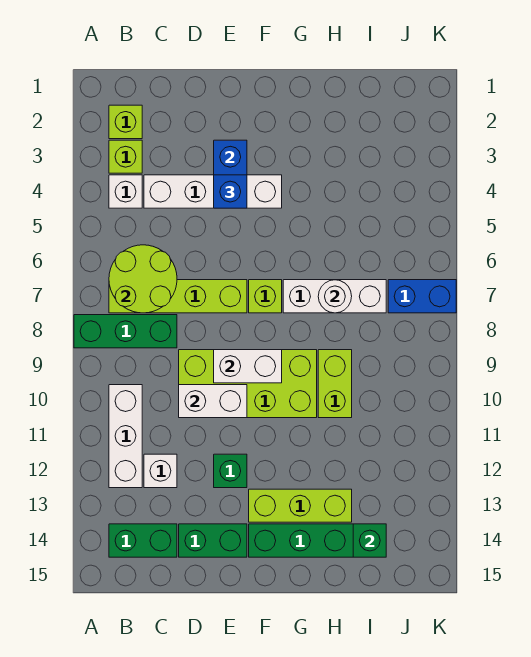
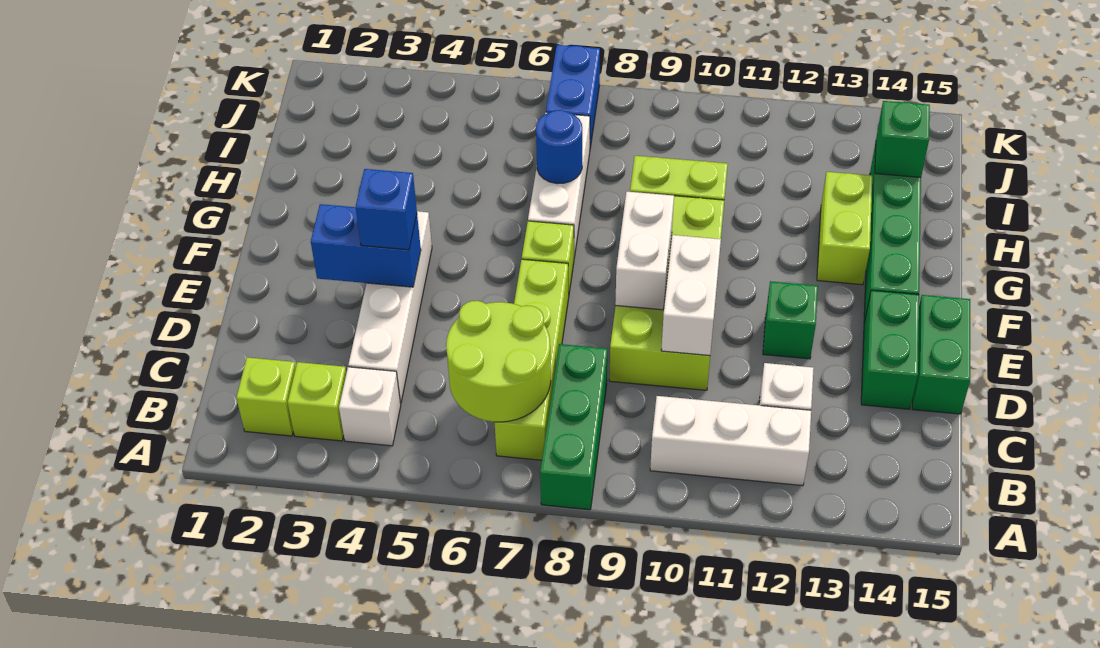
green 1x2 brick [109,524,177,557] -> green 1x2 brick moved to [912,295,970,414]
lime 1x3 brick [249,489,352,522] -> lime 1x2 brick [817,172,872,285]
white 1x1 round brick [318,280,352,313] -> blue 1x1 round brick [536,110,582,184]

